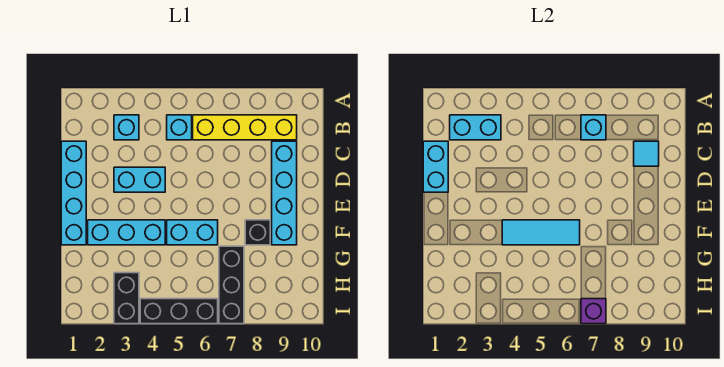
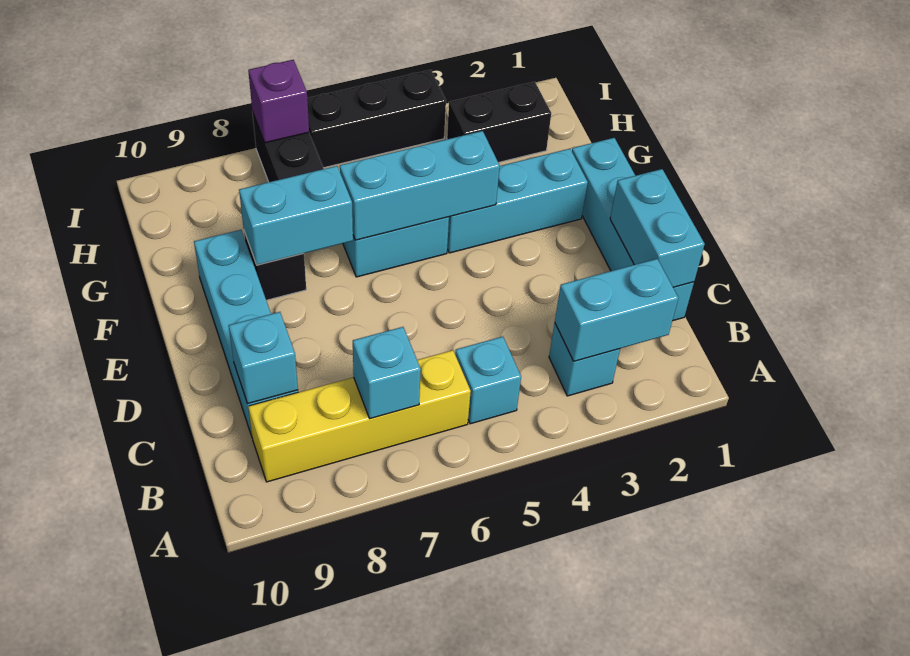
cyan 1x1 tile [634,141,659,166] -> cyan 1x1 brick [229,312,298,404]
cyan 1x2 brick [114,167,165,192] -> cyan 1x2 brick moved to [239,166,353,265]
cyan 1x3 tile [502,220,580,245] -> cyan 1x3 brick [340,131,500,240]
black 1x2 brick [114,273,139,324] -> black 1x2 brick turned to [447,82,551,163]

